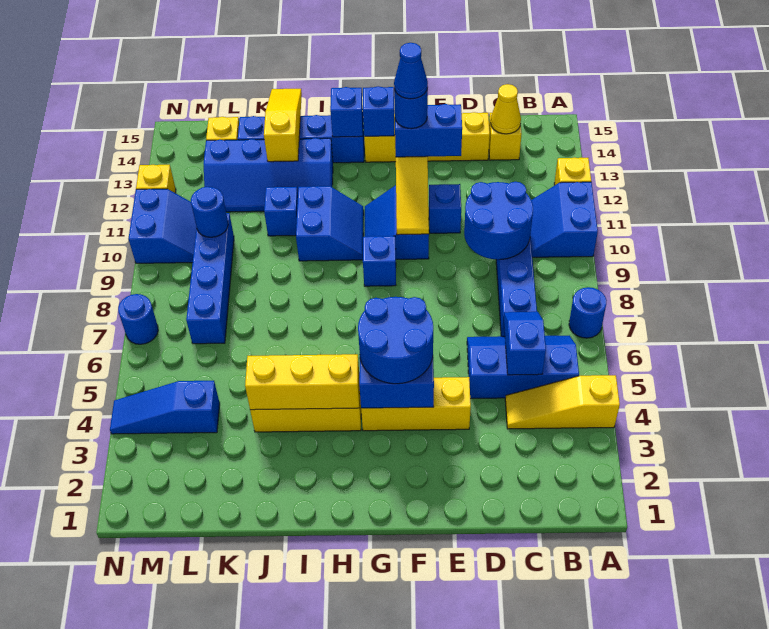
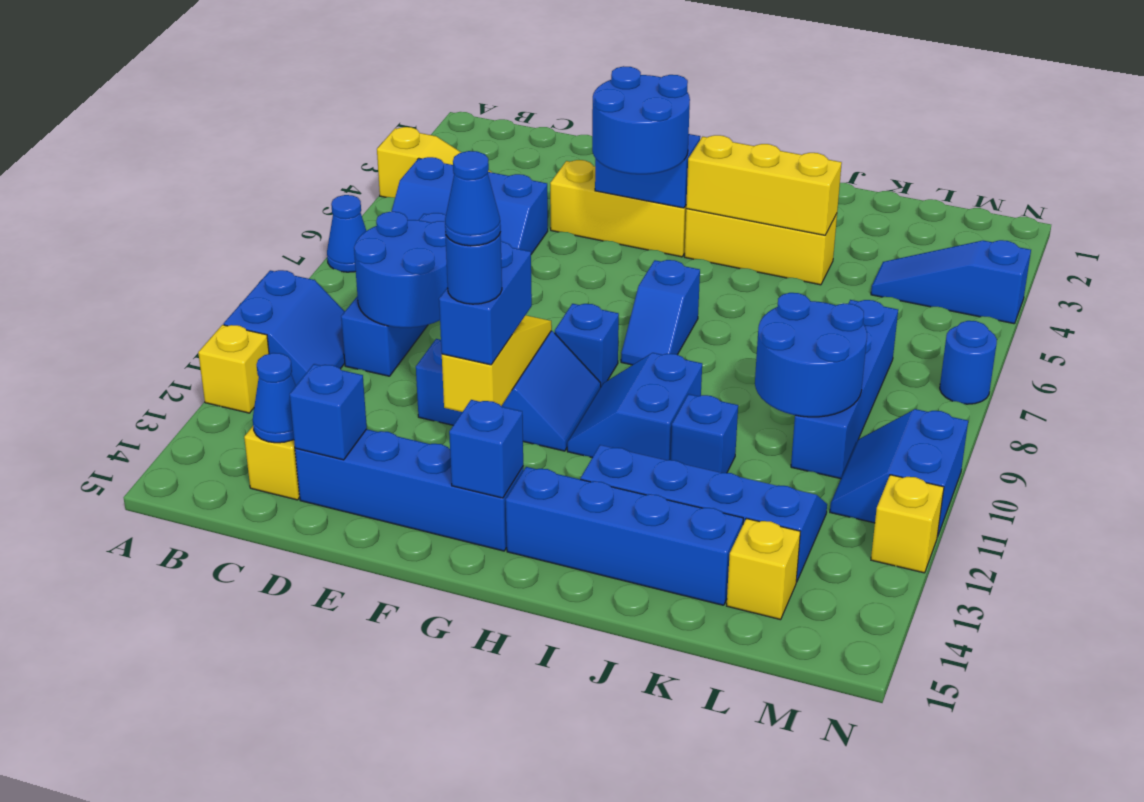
blue 1x1 round brick [569,287,607,338] -> blue 1x1 cone [327,195,366,272]
blue 1x2 slope [504,312,546,375] -> blue 1x2 slope moved to [621,260,700,365]
yellow 1x1 cone [491,84,521,134] -> blue 1x1 cone [253,353,296,443]
yellow 1x4 brick [364,112,490,162] -> blue 1x4 brick [295,429,523,551]
blue 1x2 brick [395,104,462,157] -> blue 1x2 brick turned to [439,241,532,365]
blue 1x1 brick [330,87,363,137] -> blue 1x1 brick moved to [290,364,367,460]
yellow 1x3 slope [264,89,302,162] -> none
blue 1x3 slope [110,381,220,434] -> blue 1x3 slope turned to [871,240,1031,324]
blue 1x1 round brick [191,187,228,237] -> blue 2x2 round brick [755,293,867,417]

